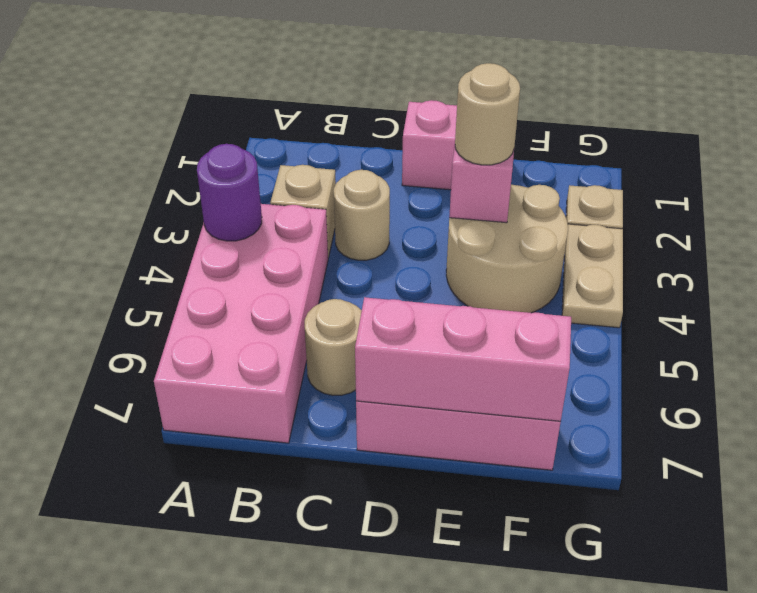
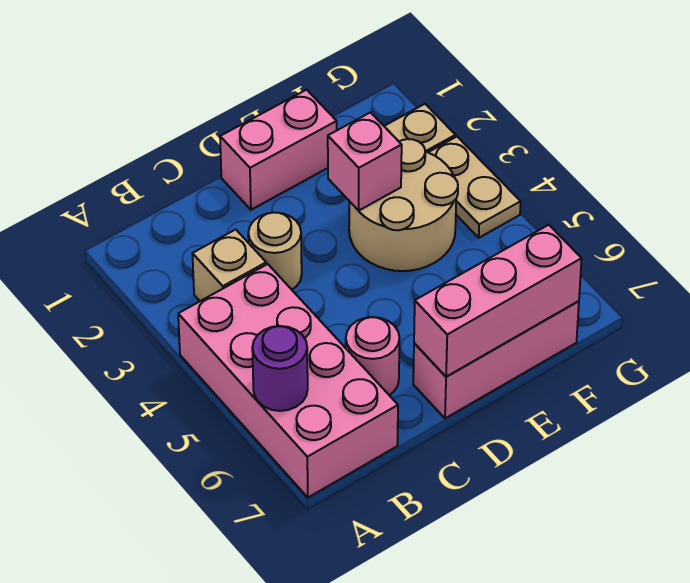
purple 1x1 round brick [197,144,262,241] -> purple 1x1 round brick moved to [252,326,308,411]
tan 1x1 round brick [305,299,362,395] -> pink 1x1 round brick [346,317,400,395]
tan 1x1 round brick [455,63,520,165] -> none

